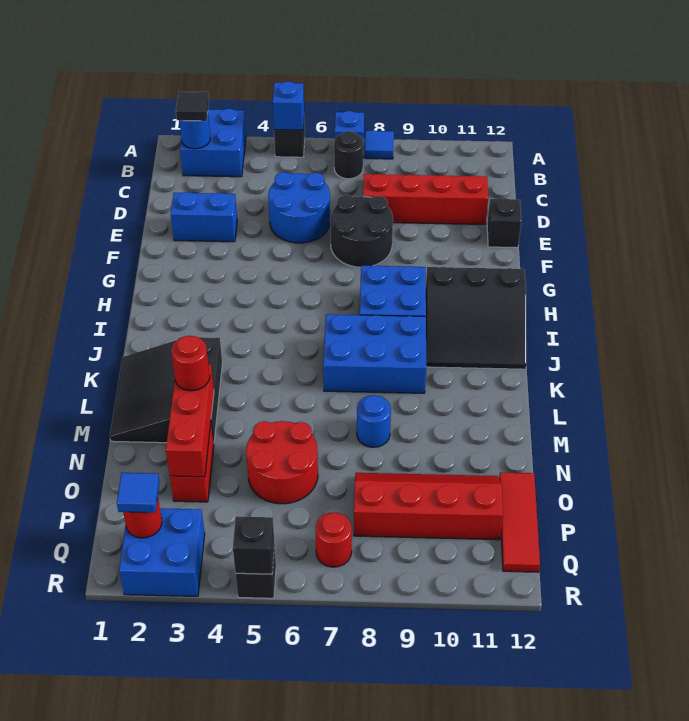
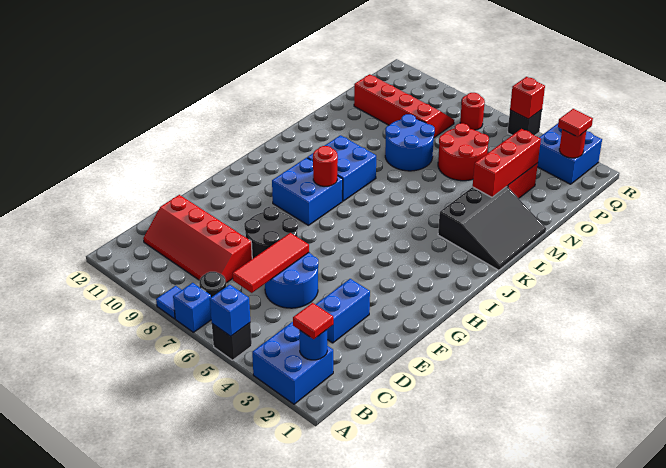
black 1x1 tile [176,91,209,121] -> red 1x1 tile [293,303,333,339]
blue 1x2 brick [171,192,237,242] -> blue 1x2 brick turned to [315,279,370,343]
black 1x1 brick [487,198,522,248] -> none
black 3x3 slope [426,267,527,369] -> none
blue 2x3 brick [323,314,426,393] -> blue 2x2 brick [307,135,376,201]
red 1x1 round brick [171,336,210,391] -> red 1x1 round brick moved to [313,146,338,187]
blue 1x1 round brick [357,395,391,447] -> blue 2x2 round brick [385,114,435,171]
red 2x4 slope [354,473,503,540] -> red 2x4 slope turned to [354,74,454,138]
red 1x3 tile [499,472,540,572] -> red 1x3 tile moved to [233,233,309,293]
blue 1x1 tile [117,473,160,513] -> red 1x1 tile [558,109,593,137]
black 1x1 brick [233,516,275,574] -> red 1x1 brick [510,77,545,119]

